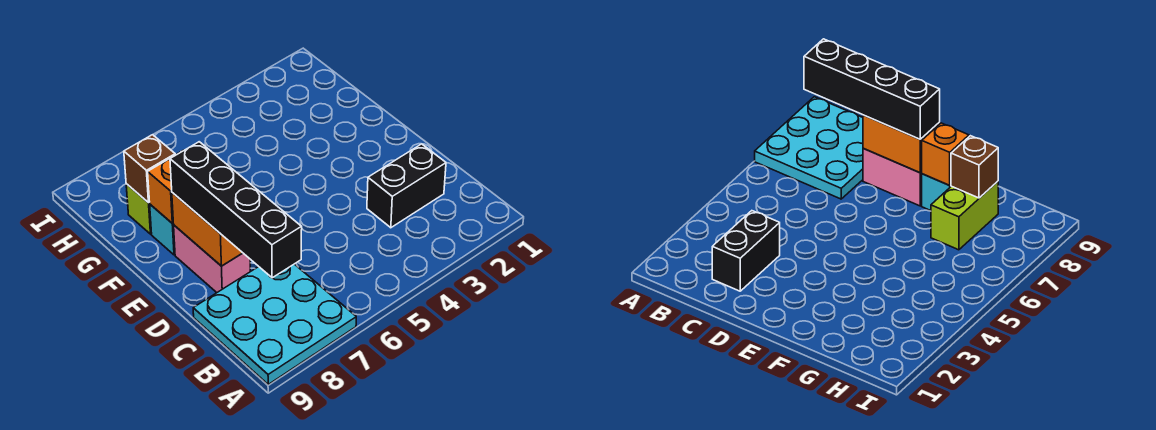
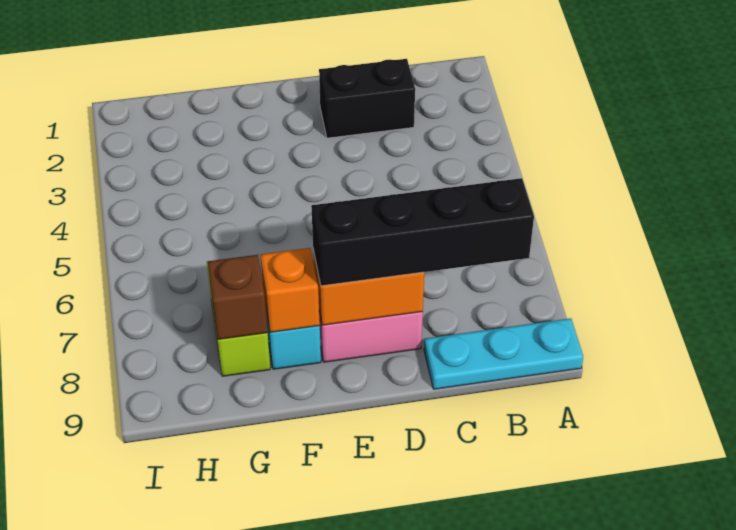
cyan 3x3 plate [193,264,356,384] -> cyan 1x3 plate [424,318,583,389]
black 1x2 brick [367,144,446,228] -> black 1x2 brick turned to [319,59,415,138]

